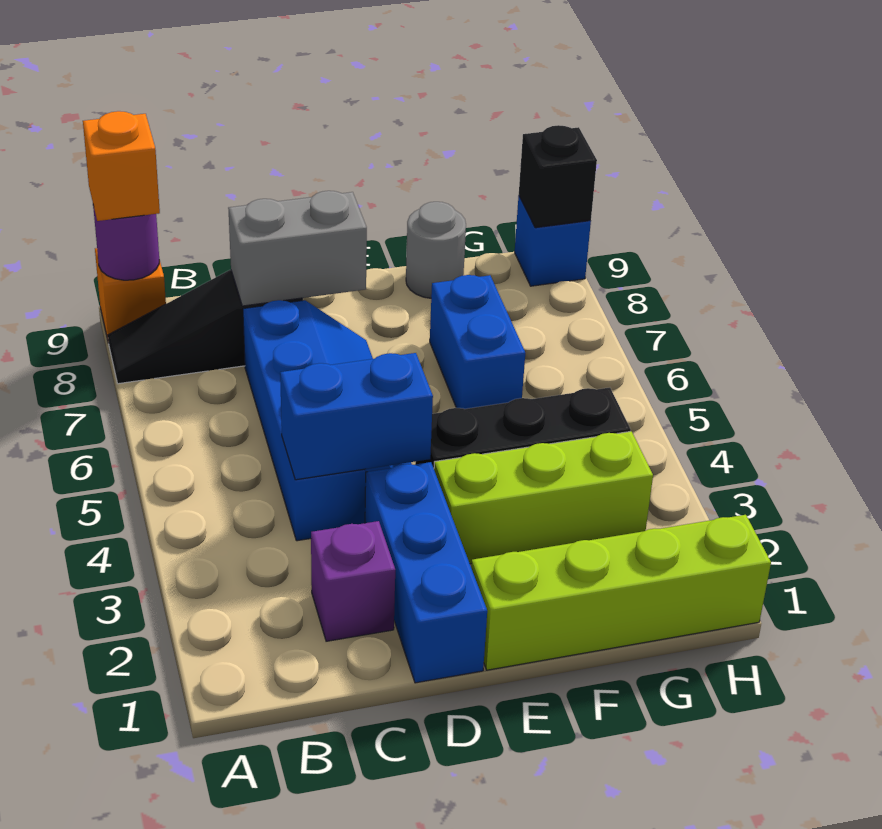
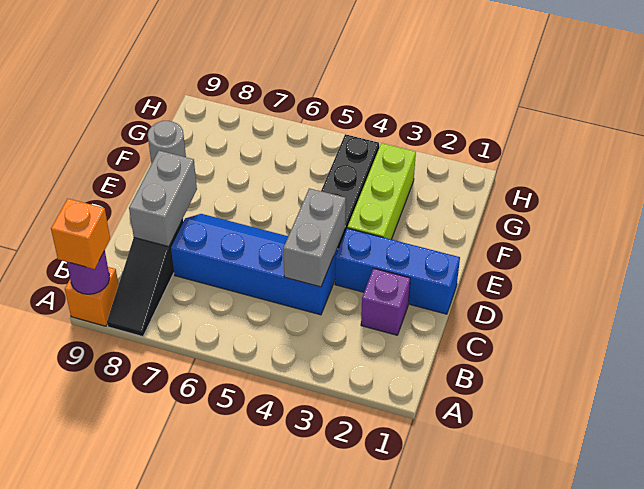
blue 1x2 brick [280,353,433,480] -> grey 1x2 brick [283,188,346,287]
lime 1x4 brick [471,515,771,670] -> none
blue 1x2 brick [430,275,525,409] -> none
blue 1x1 brick [515,196,591,286] -> none
black 1x1 brick [519,125,597,228] -> none

